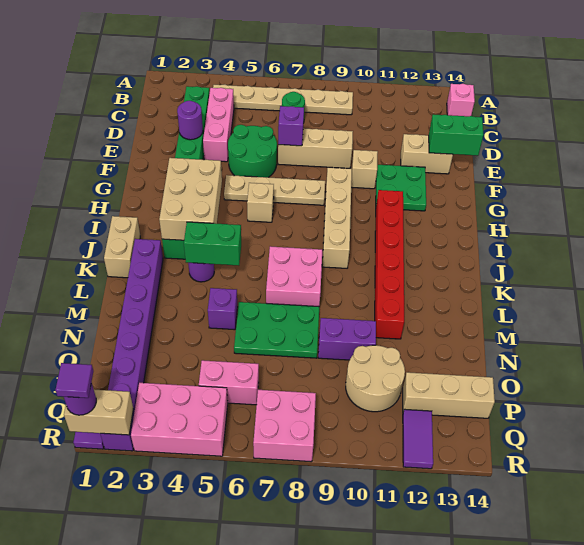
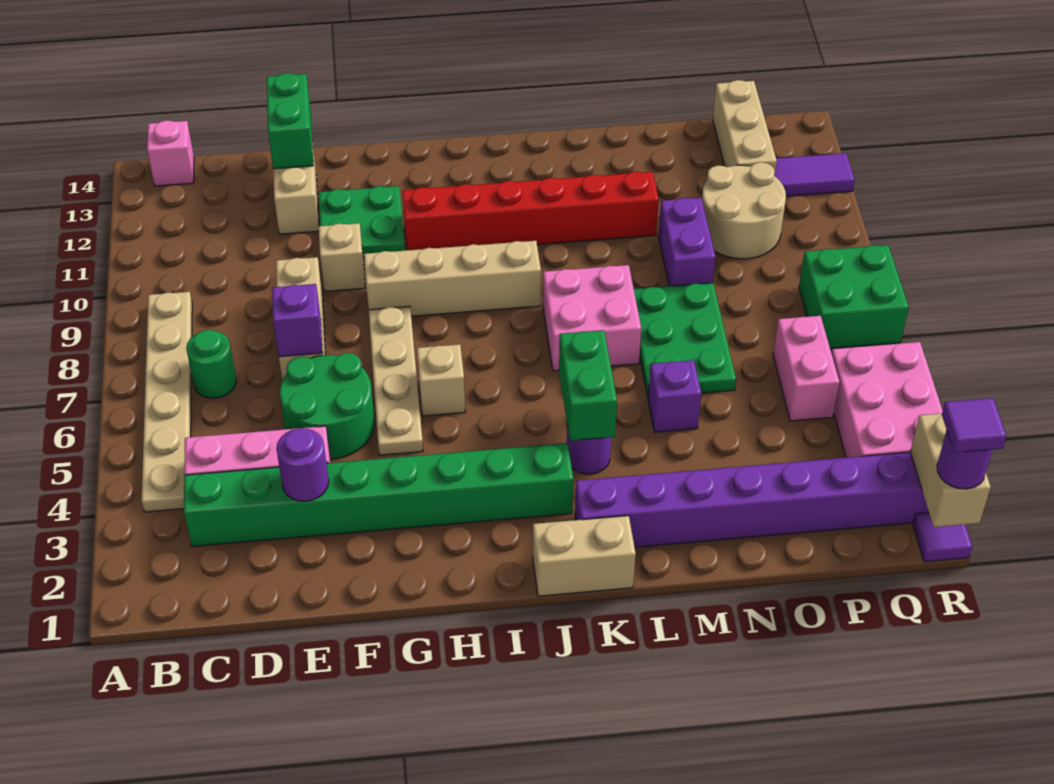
tan 2x3 brick [159,158,222,240] -> none
pink 2x2 brick [253,390,316,462] -> green 2x2 brick [799,245,909,348]

